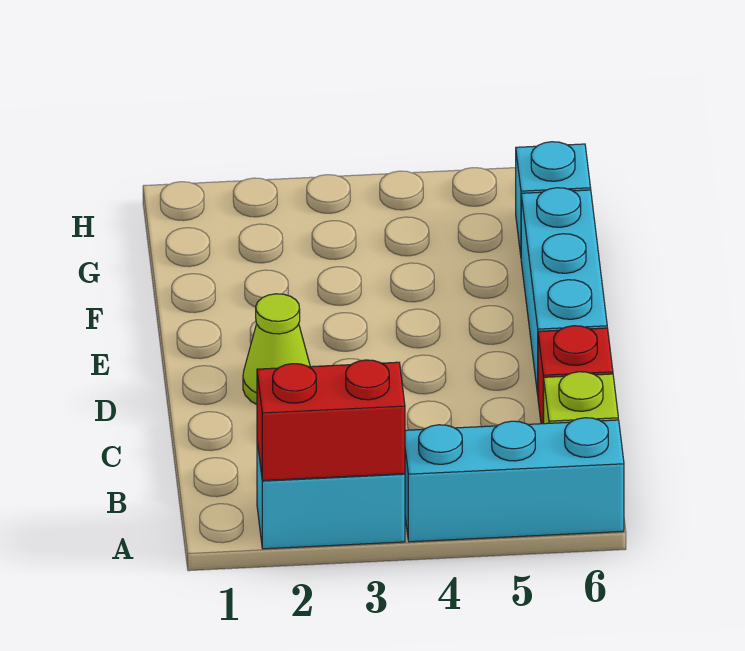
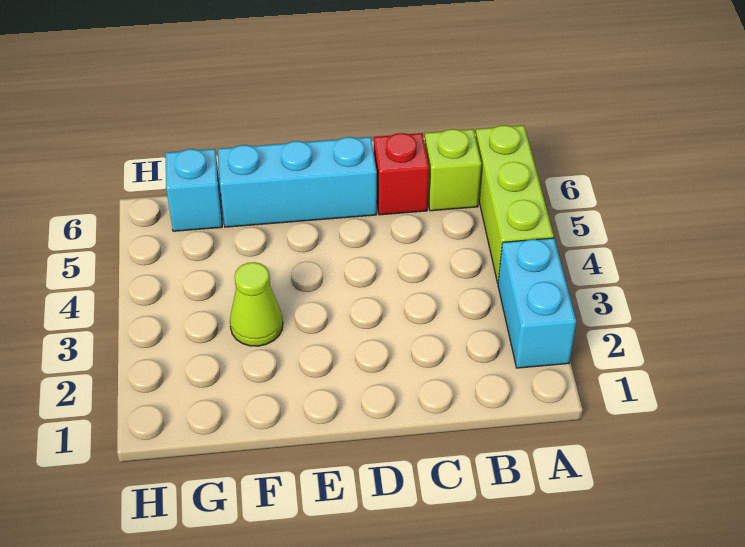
red 1x2 brick [257,360,405,481] -> none
cyan 1x3 brick [405,418,624,542] -> lime 1x3 brick [475,125,554,283]
lime 1x1 cone [243,294,310,404] -> lime 1x1 cone moved to [230,262,283,346]

